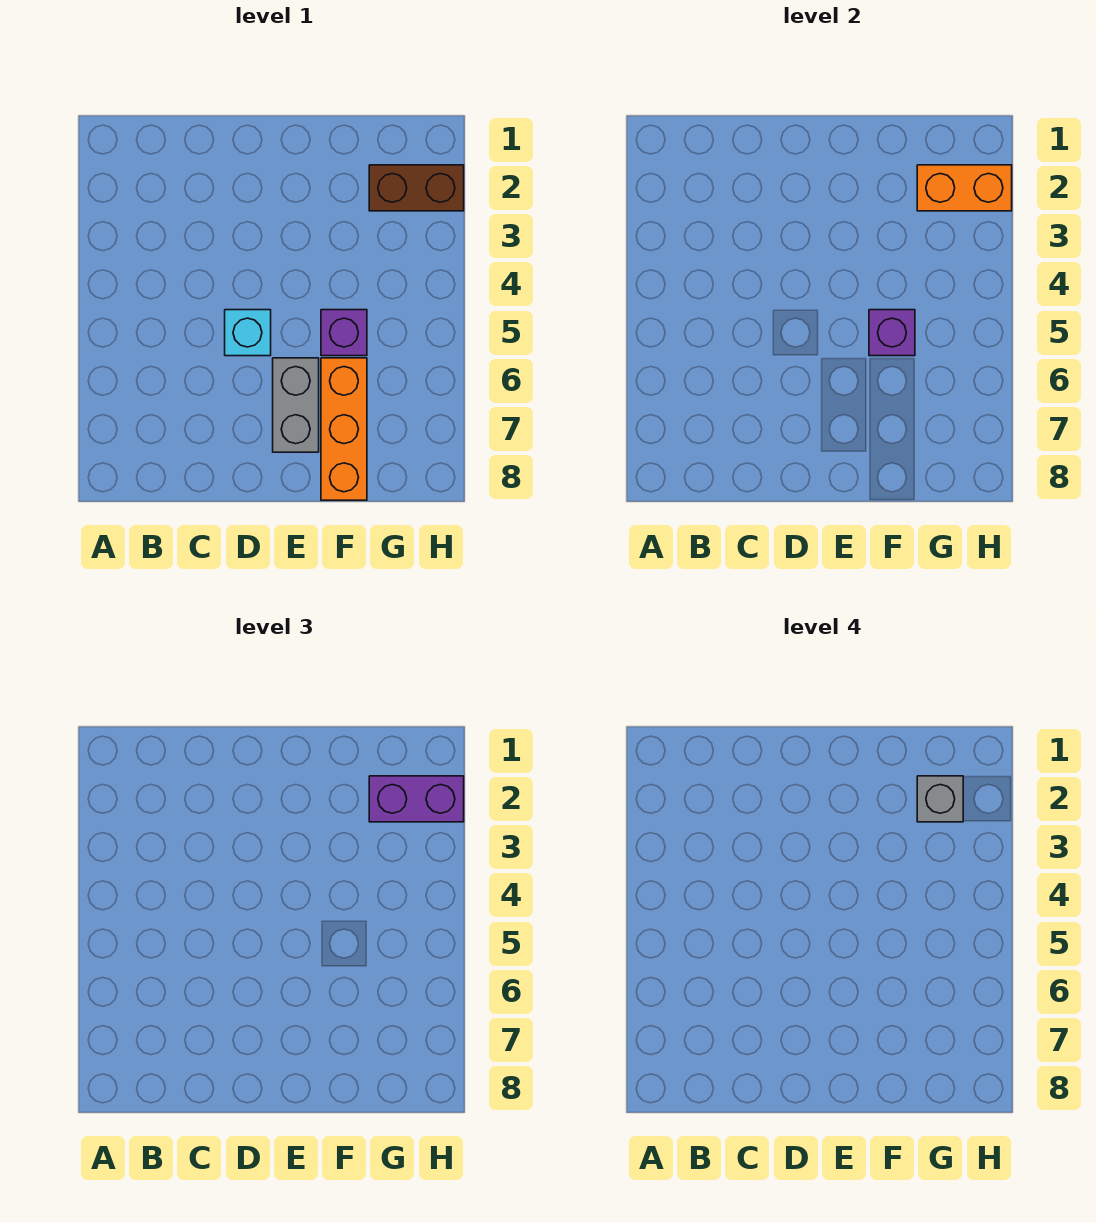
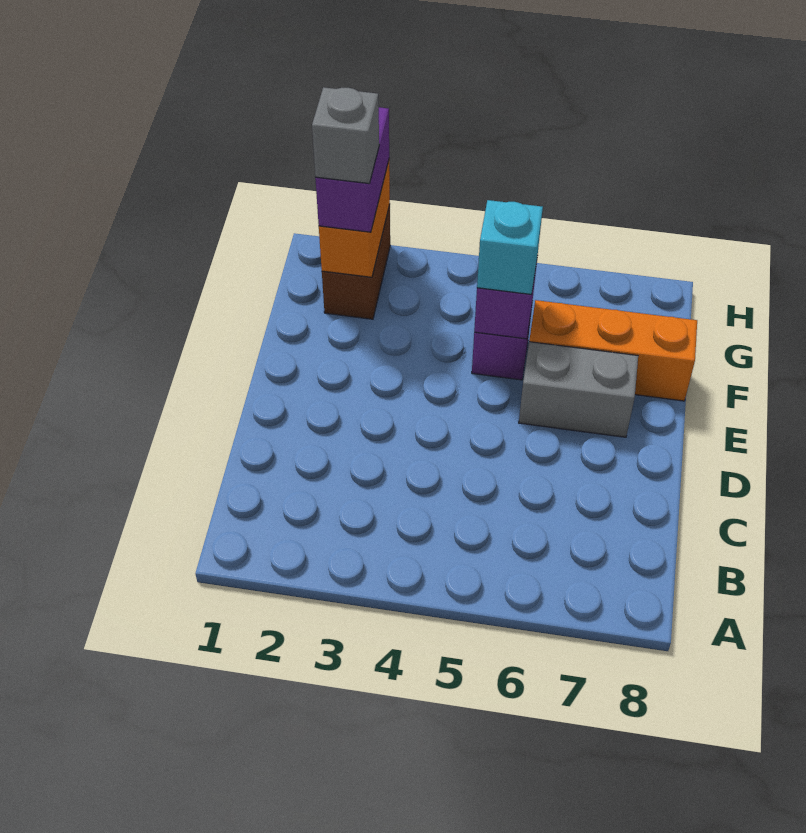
cyan 1x1 brick [225,310,271,356] -> cyan 1x1 brick moved to [477,200,543,295]

